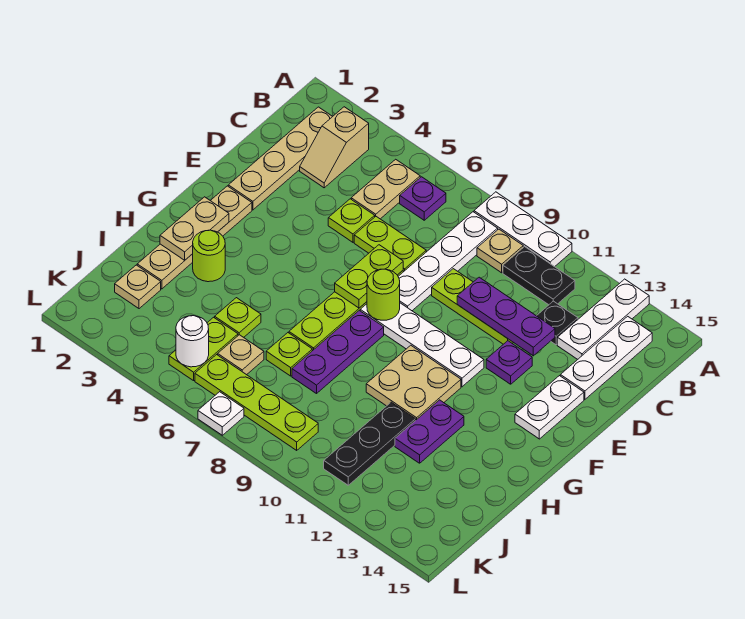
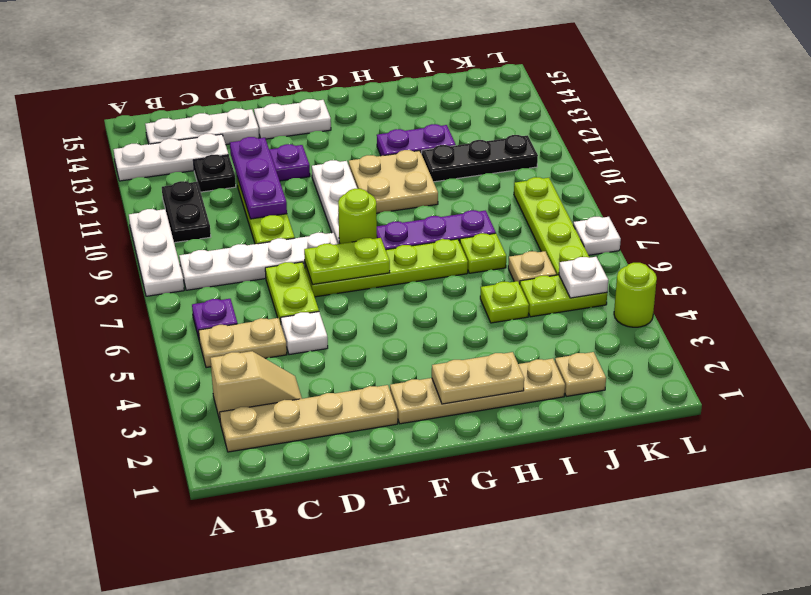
tan 1x1 plate [477,229,523,273] -> none
lime 1x1 plate [328,199,375,242] -> white 1x1 plate [281,312,328,355]
lime 1x1 round brick [193,230,225,282] -> lime 1x1 round brick moved to [614,263,657,327]
white 1x1 round brick [176,316,209,367] -> white 1x1 plate [559,257,608,298]

